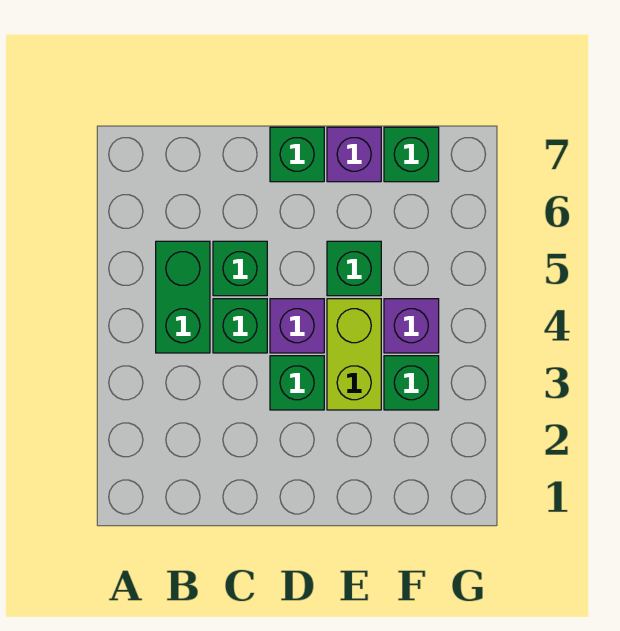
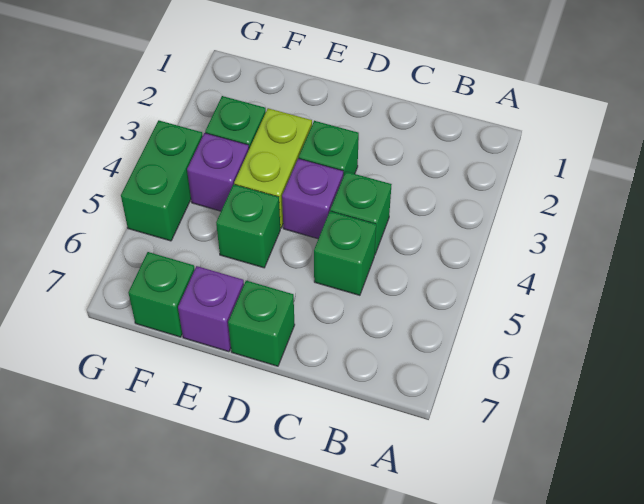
green 1x2 brick [156,241,210,353] -> green 1x2 brick moved to [121,120,203,241]

